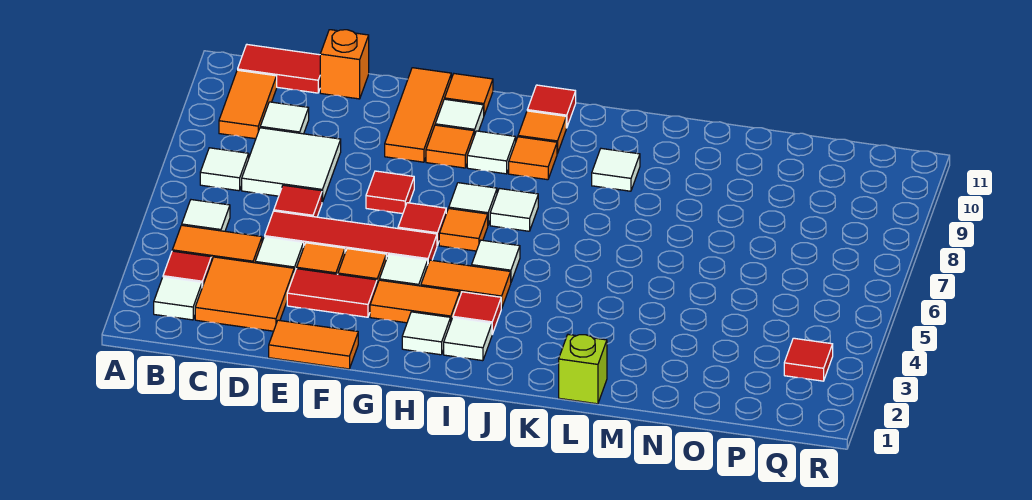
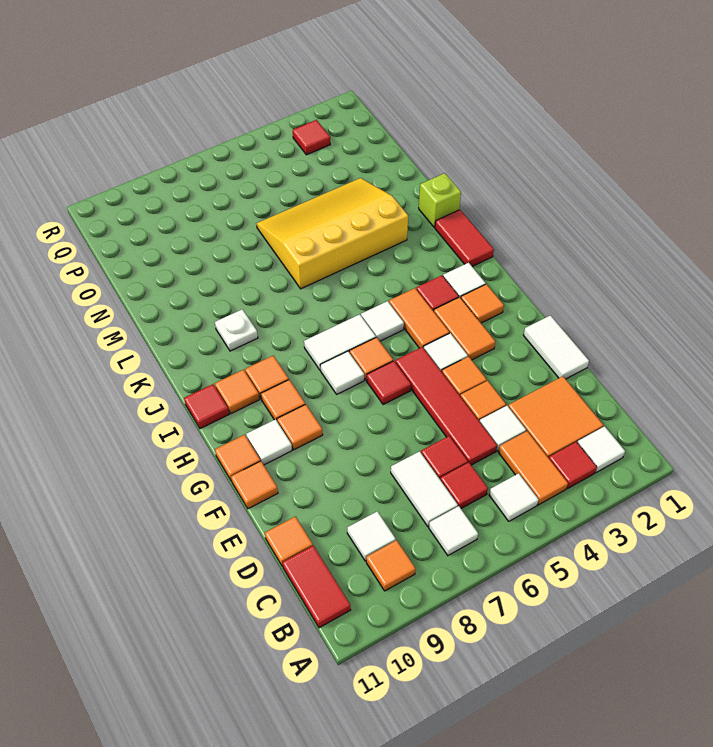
orange 1x2 tile [219,70,277,139] -> orange 1x1 tile [366,540,416,591]
white 2x2 tile [242,128,341,202] -> white 1x2 tile [391,451,458,527]
orange 1x1 brick [320,30,369,99] -> orange 1x1 tile [265,517,313,566]
orange 1x2 tile [269,320,358,369] -> white 1x2 tile [523,315,589,379]
red 1x2 tile [287,269,377,317] -> red 1x2 tile moved to [435,210,494,267]
red 1x1 tile [366,171,414,214] -> red 1x1 tile moved to [440,462,488,508]
orange 1x3 tile [385,68,451,162] -> orange 1x1 tile [231,461,278,509]
white 1x1 tile [402,312,451,355] -> orange 1x1 tile [461,284,504,323]
white 1x1 tile [467,131,516,174] -> orange 1x1 tile [261,380,305,420]
white 1x1 tile [490,188,538,231] -> white 1x2 tile [304,314,376,370]
white 1x1 tile [592,148,640,191] -> white 1x1 plate [215,309,258,351]
none -> yellow 3x4 slope [257,178,408,289]

